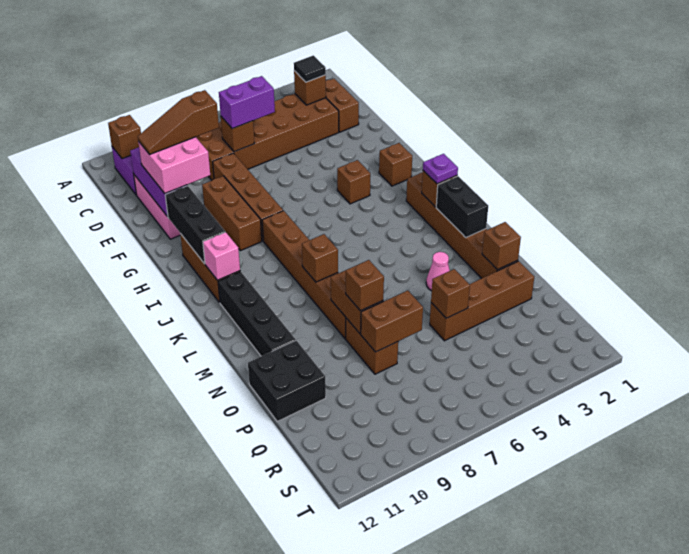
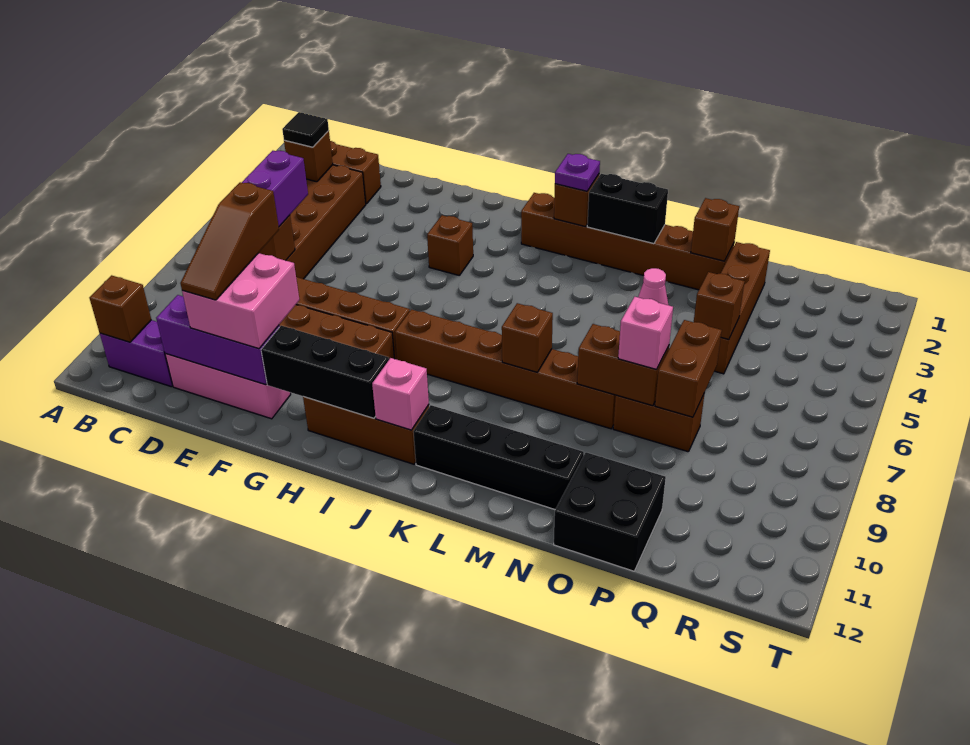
brown 1x1 brick [379,143,412,186] -> none
brown 1x1 brick [346,260,384,311] -> pink 1x1 brick [618,297,673,370]

